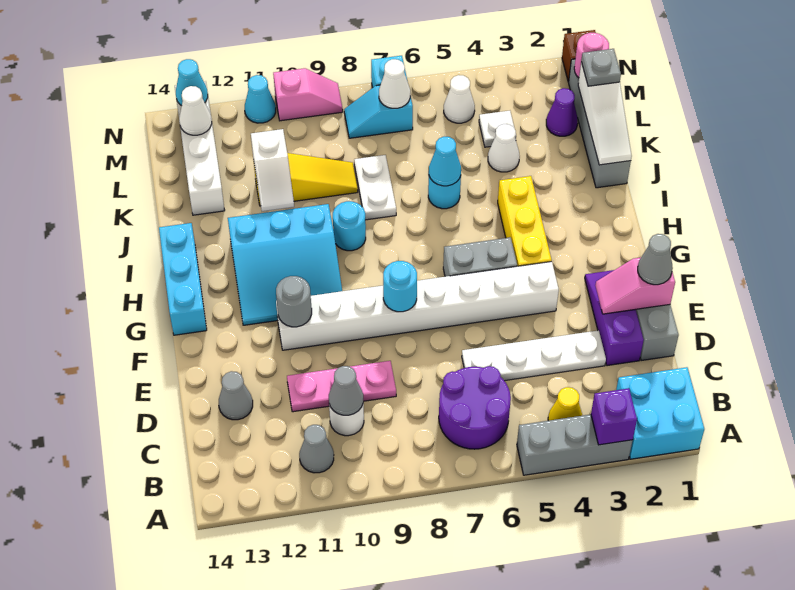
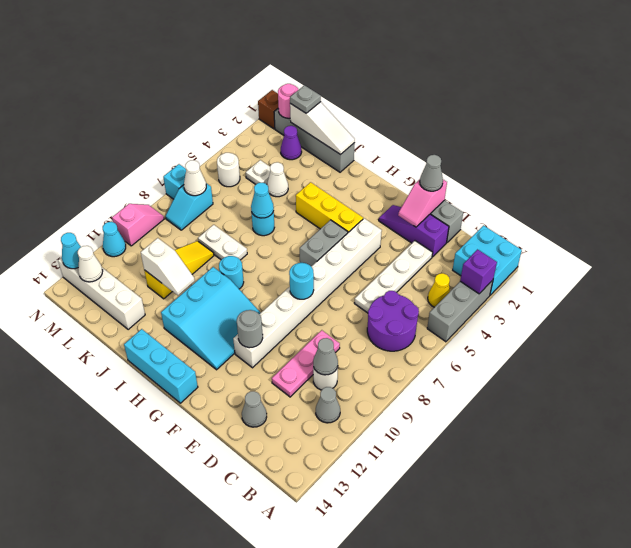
white 1x1 cone [444,75,475,123] -> white 1x1 round brick [217,153,240,187]

